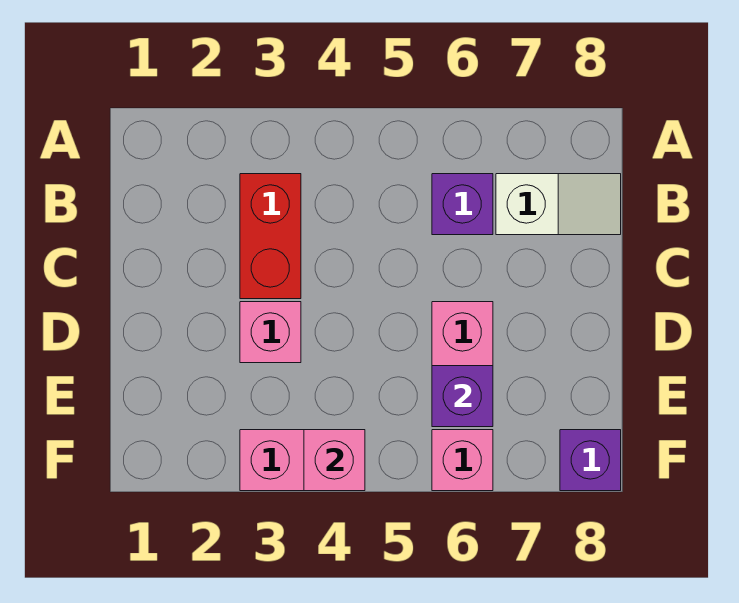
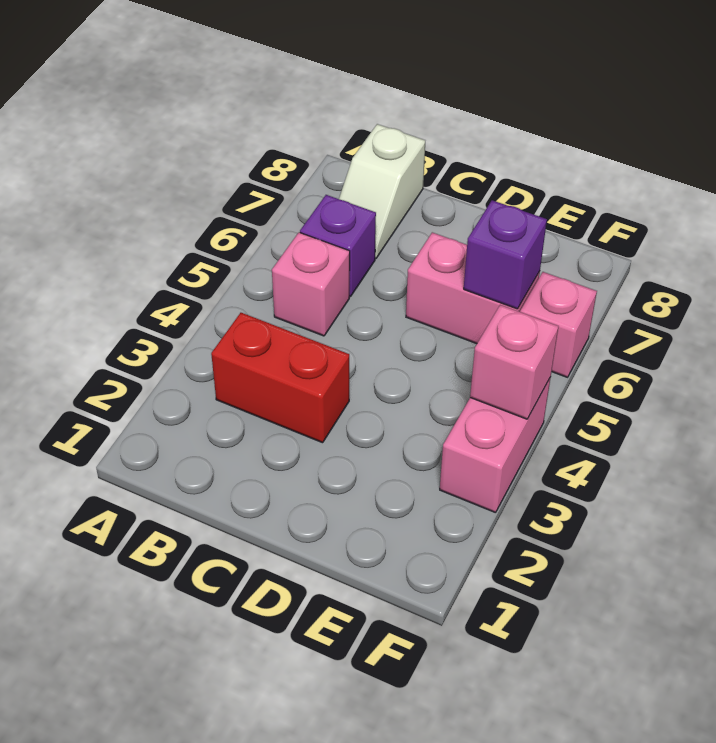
white 1x2 slope [496,174,621,235] -> white 1x2 slope turned to [339,124,425,258]
pink 1x1 brick [240,302,301,363] -> pink 1x1 brick moved to [272,232,350,336]
purple 1x1 brick [560,430,621,491] -> none

